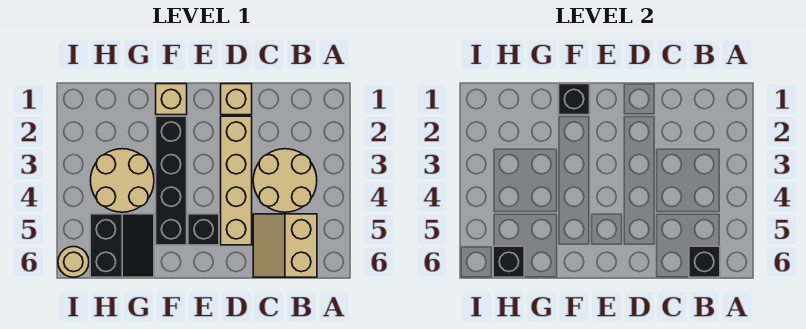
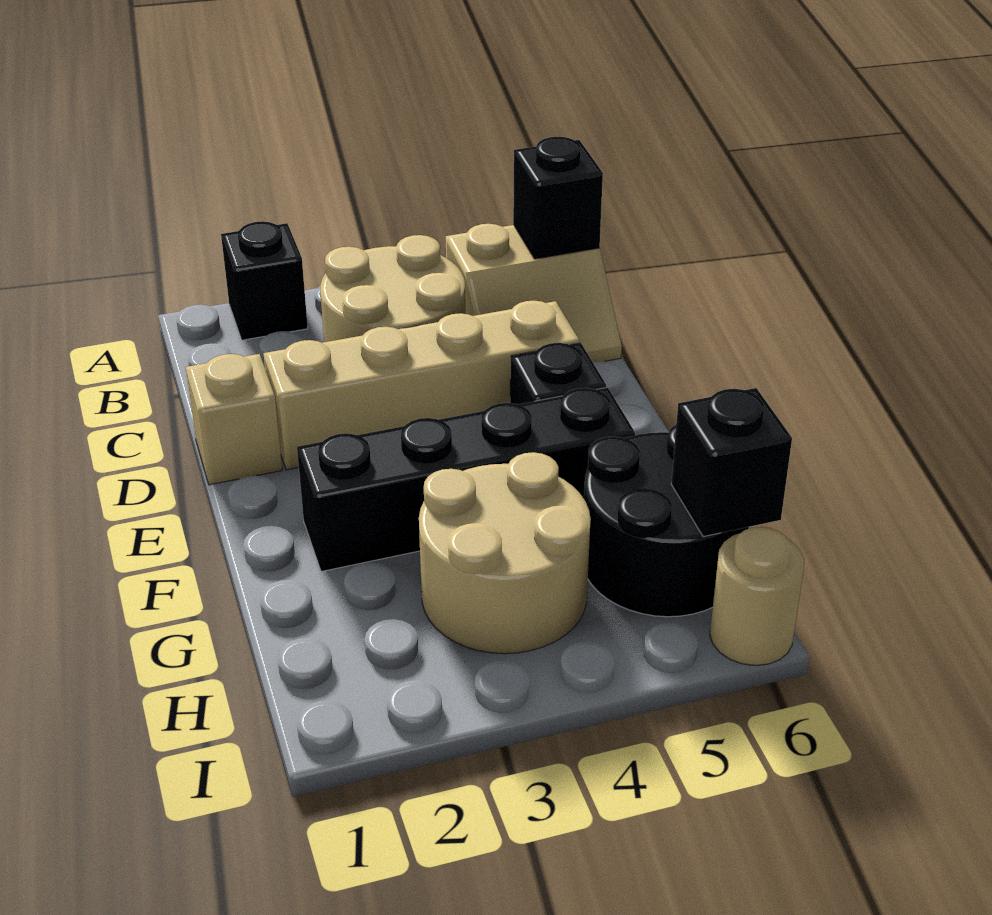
tan 1x1 brick [156,84,187,115] -> none
black 1x1 brick [559,84,590,115] -> black 1x1 brick moved to [221,221,308,340]
black 2x2 slope [90,214,154,277] -> black 2x2 round brick [584,425,749,617]

